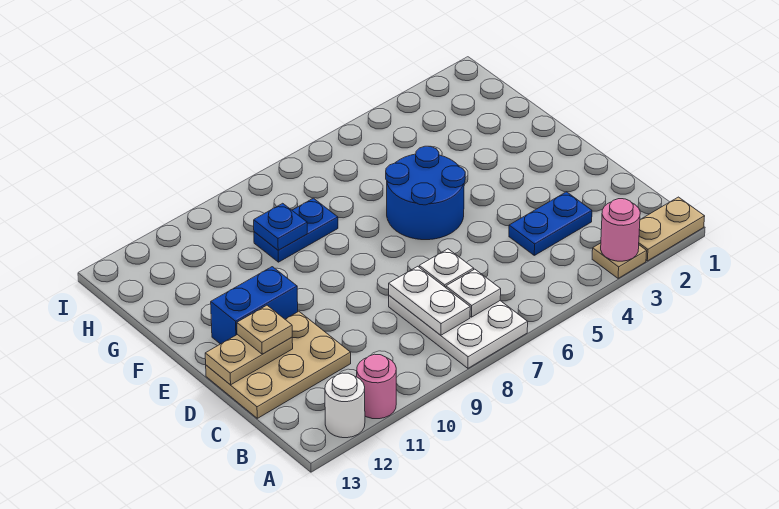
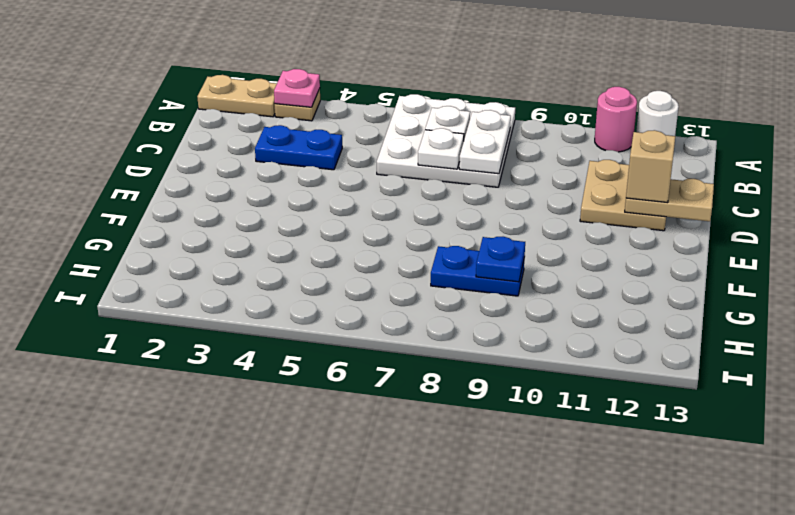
pink 1x1 round brick [601,199,640,261] -> pink 1x1 plate [274,69,320,107]
white 2x3 plate [389,296,528,368] -> white 3x3 plate [377,94,515,187]
tan 2x3 plate [206,311,351,418] -> tan 2x2 plate [580,160,666,231]
tan 1x1 plate [237,305,292,354] -> tan 1x1 brick [626,130,675,203]
blue 2x2 round brick [386,146,465,240] -> none
blue 1x2 brick [211,267,298,344] -> none

